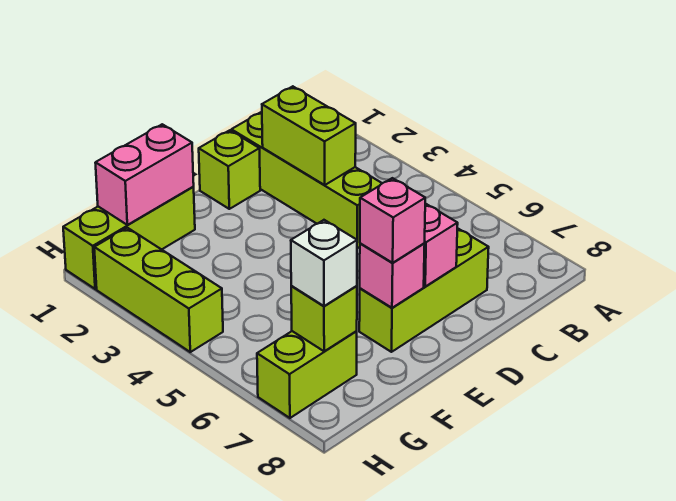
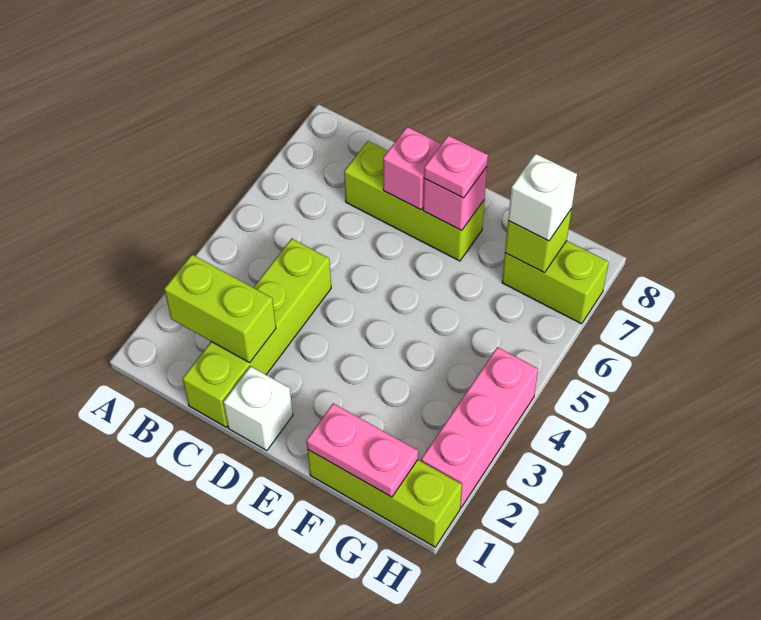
lime 1x2 brick [262,86,356,185] -> lime 1x2 brick turned to [164,255,276,363]
lime 1x1 brick [199,130,260,209] -> white 1x1 brick [223,366,293,451]
pink 1x1 brick [360,178,425,263] -> pink 1x1 plate [424,135,488,198]
pink 1x2 brick [95,124,194,225] -> pink 1x2 plate [306,403,418,497]
lime 1x3 brick [94,228,223,352] -> pink 1x3 brick [421,347,538,507]

